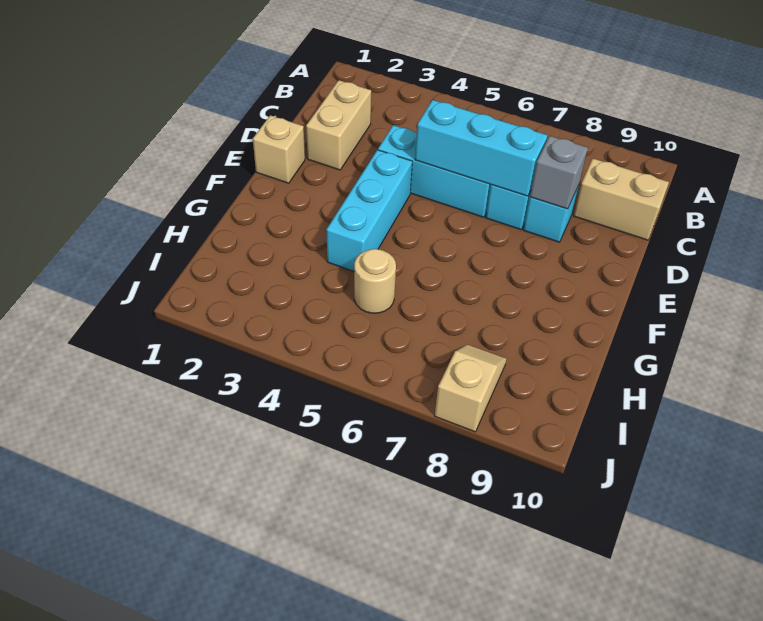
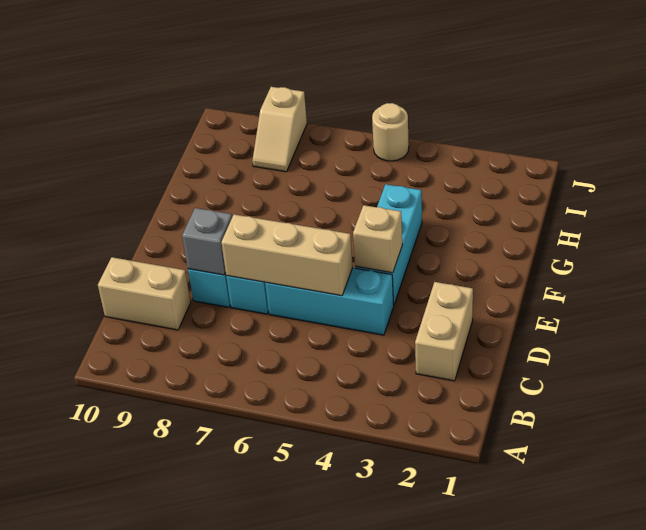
cyan 1x3 brick [415,100,547,196] -> tan 1x3 brick [221,214,353,296]
tan 1x1 brick [253,115,305,183] -> tan 1x1 brick moved to [353,205,402,273]
tan 1x1 round brick [354,249,396,313] -> tan 1x1 round brick moved to [372,103,409,161]

